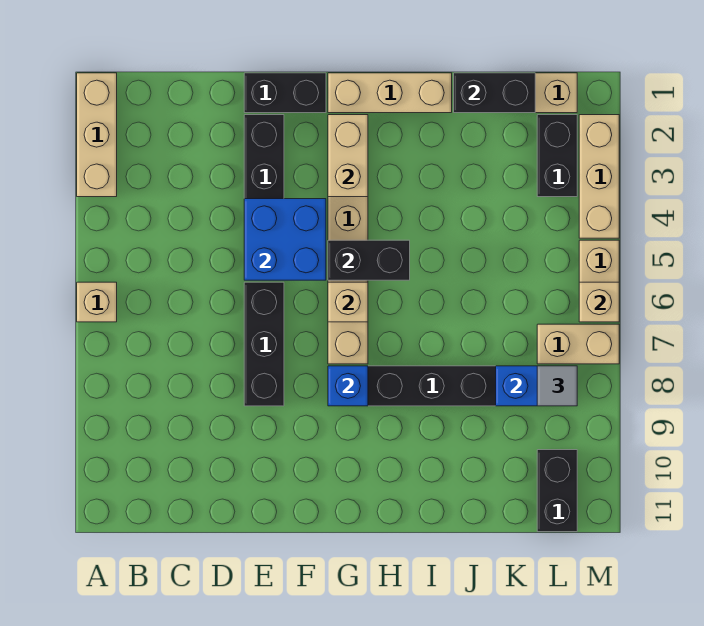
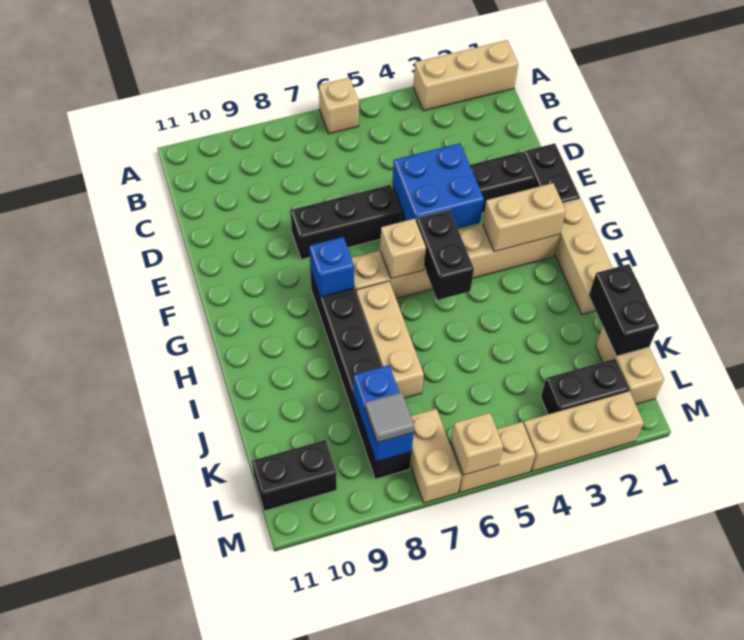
none -> tan 1x3 brick [356,281,424,398]

